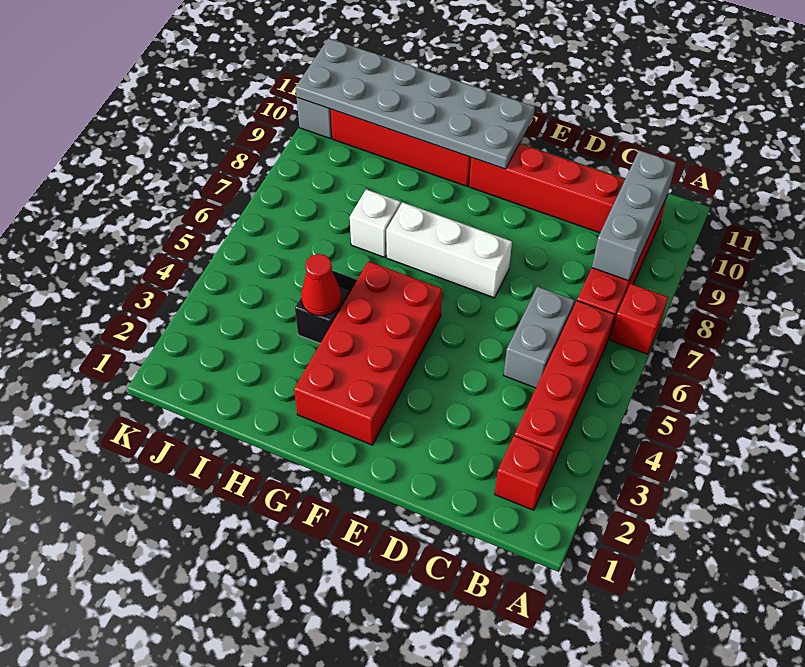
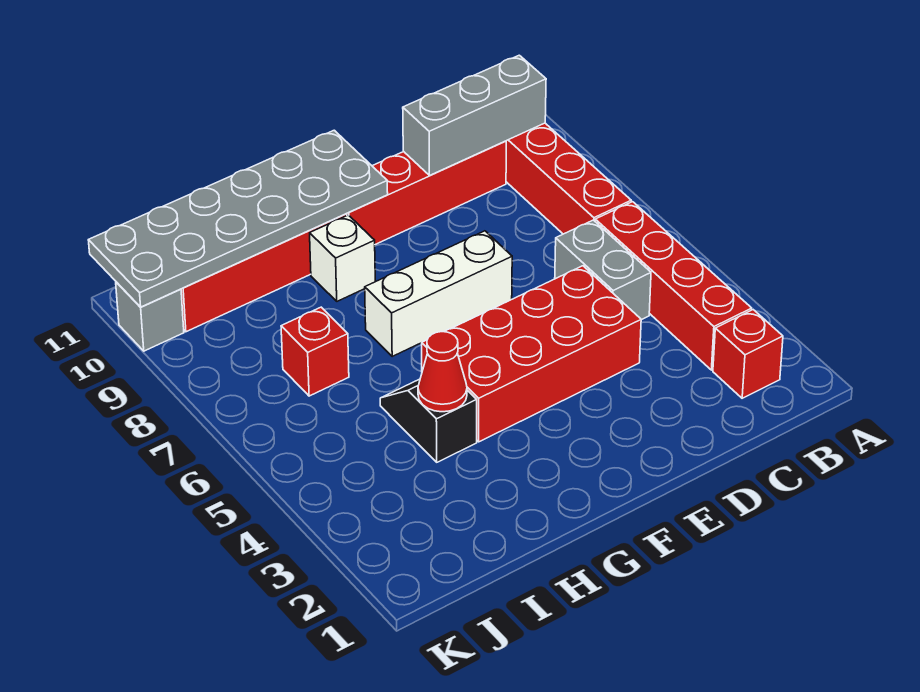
red 1x1 brick [611,284,668,354] -> red 1x1 brick moved to [281,307,349,396]
grey 1x3 brick [592,150,676,281] -> grey 1x3 brick turned to [403,55,546,176]
red 2x4 brick [294,261,442,445] -> red 2x4 brick turned to [422,266,641,442]
white 1x1 brick [350,189,401,257] -> white 1x1 brick moved to [310,215,375,301]

